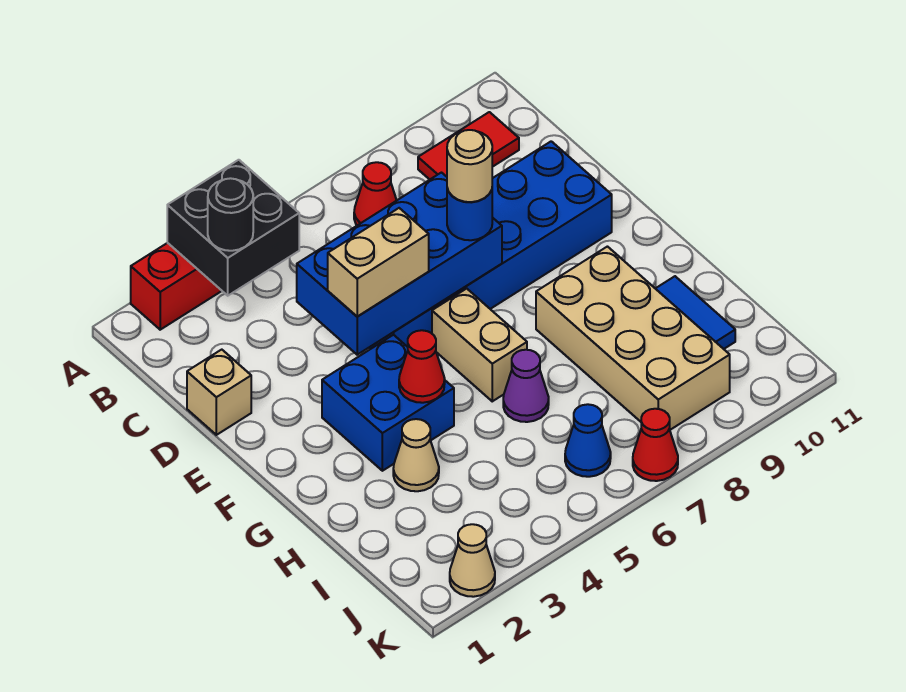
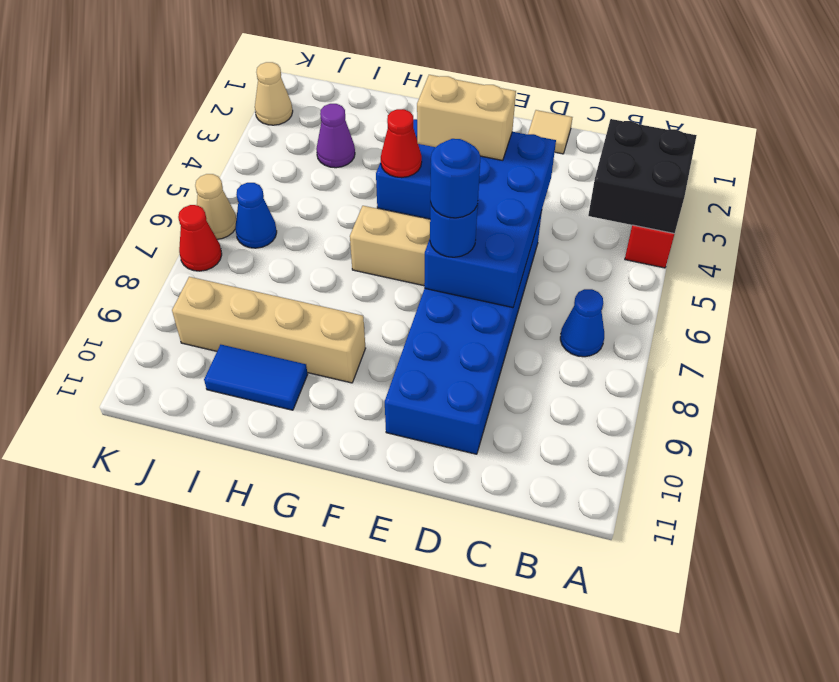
black 1x1 round brick [208,178,253,251] -> none
red 1x1 cone [354,162,397,225] -> blue 1x1 cone [560,289,604,357]
red 1x2 tile [418,112,519,180] -> none
tan 1x1 brick [187,350,251,435] -> tan 1x1 tile [528,110,572,154]
tan 1x2 brick [328,208,429,317] -> tan 1x2 brick turned to [417,75,516,160]
tan 1x1 round brick [447,130,492,202] -> blue 1x1 round brick [430,139,480,218]
tan 2x4 brick [536,247,730,430] -> tan 1x4 brick [172,277,366,383]
tan 1x1 cone [393,419,439,491] -> tan 1x1 cone moved to [195,174,236,239]
purple 1x1 cone [503,350,549,422] -> purple 1x1 cone moved to [316,104,355,168]

